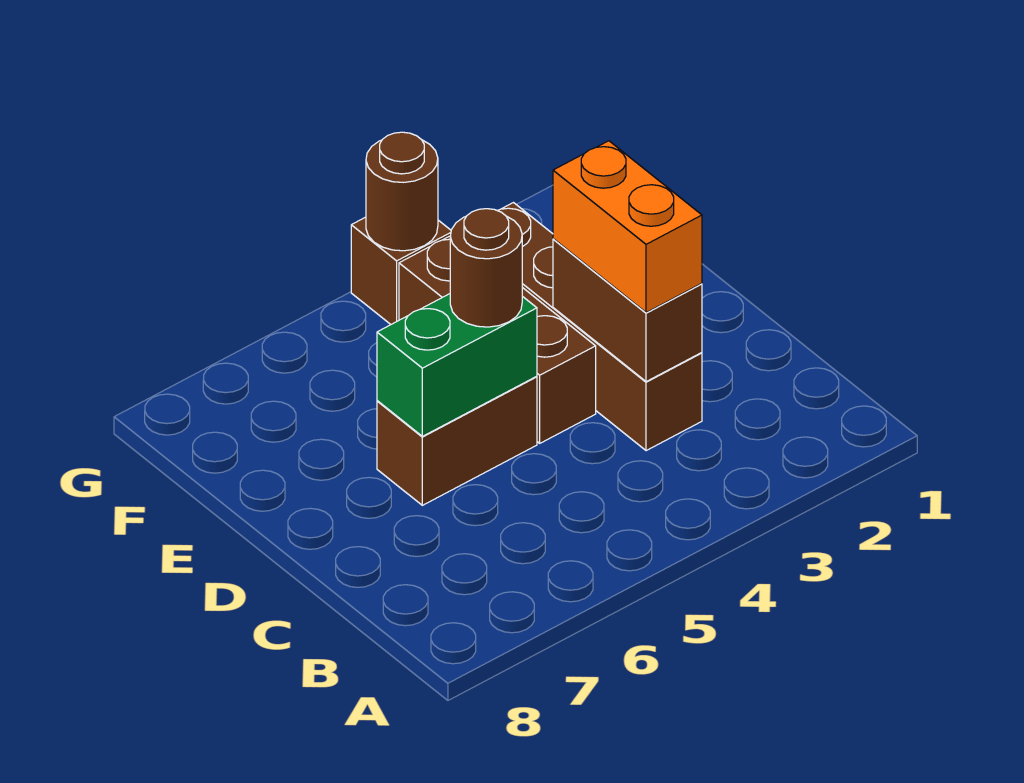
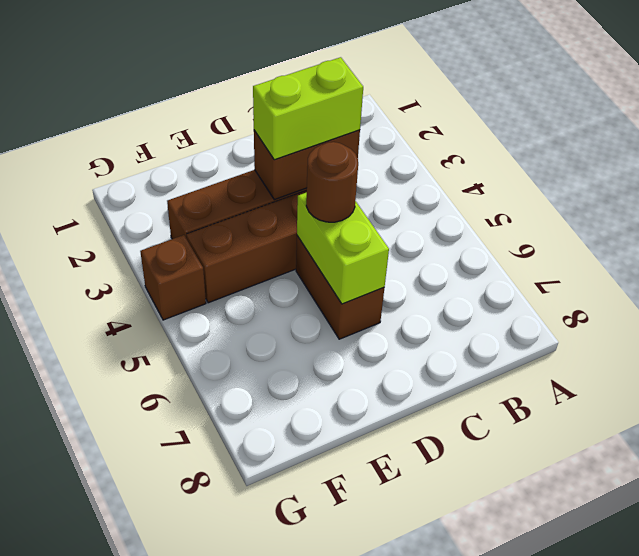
orange 1x2 brick [553,141,702,313] -> lime 1x2 brick [253,57,363,160]
green 1x2 brick [377,294,537,436] -> lime 1x2 brick [297,192,389,304]
brown 1x1 round brick [366,132,438,251] -> none

